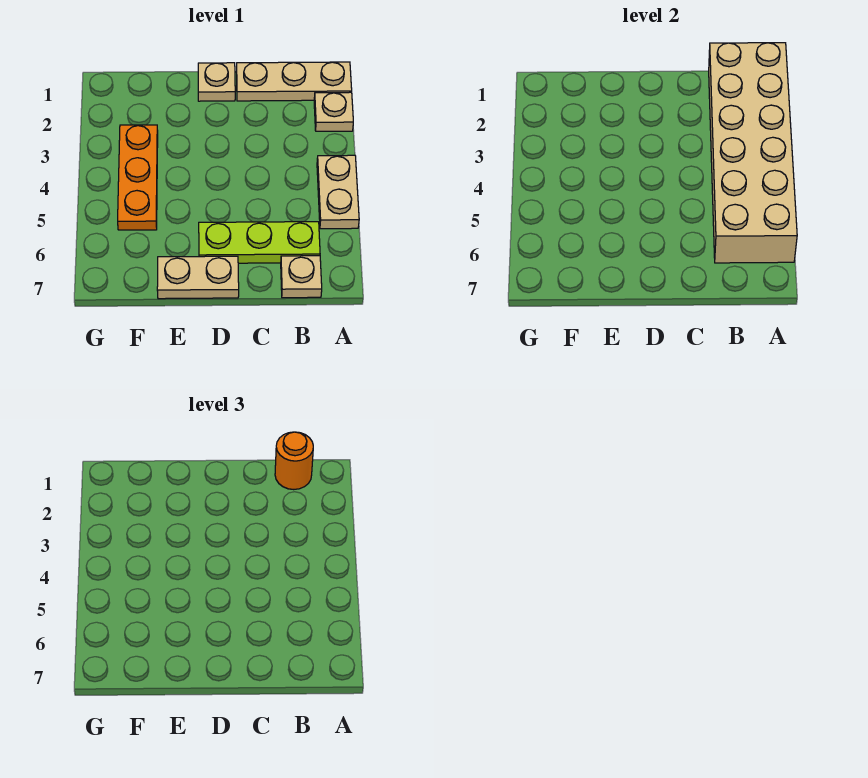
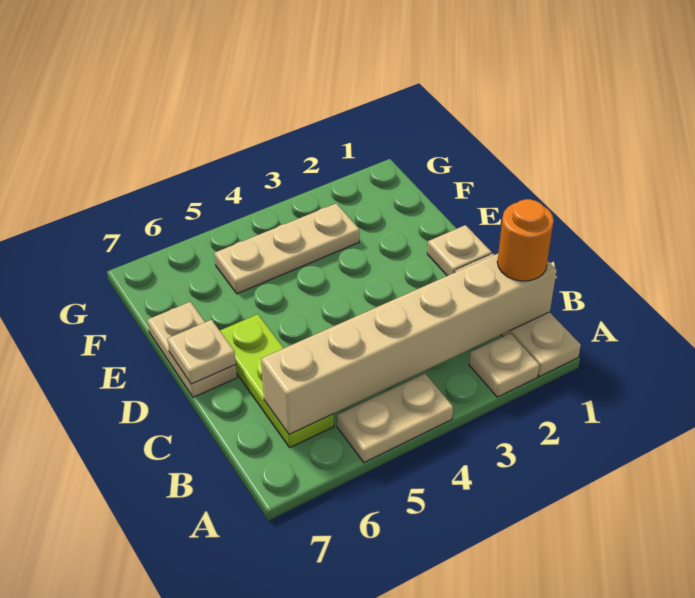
tan 2x6 brick [709,43,797,263] -> tan 1x6 brick [261,254,557,435]
tan 1x1 plate [281,256,322,298] -> tan 1x1 plate moved to [167,320,236,384]
orange 1x3 plate [118,125,158,230] -> tan 1x3 plate [214,203,359,294]

